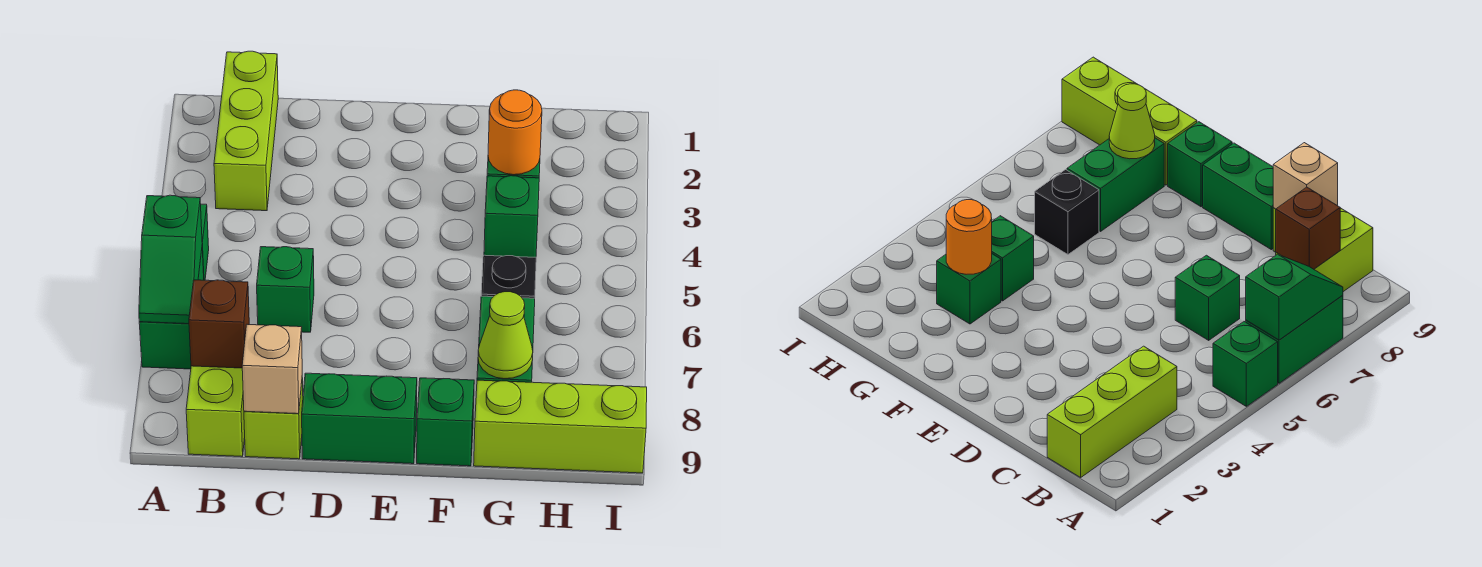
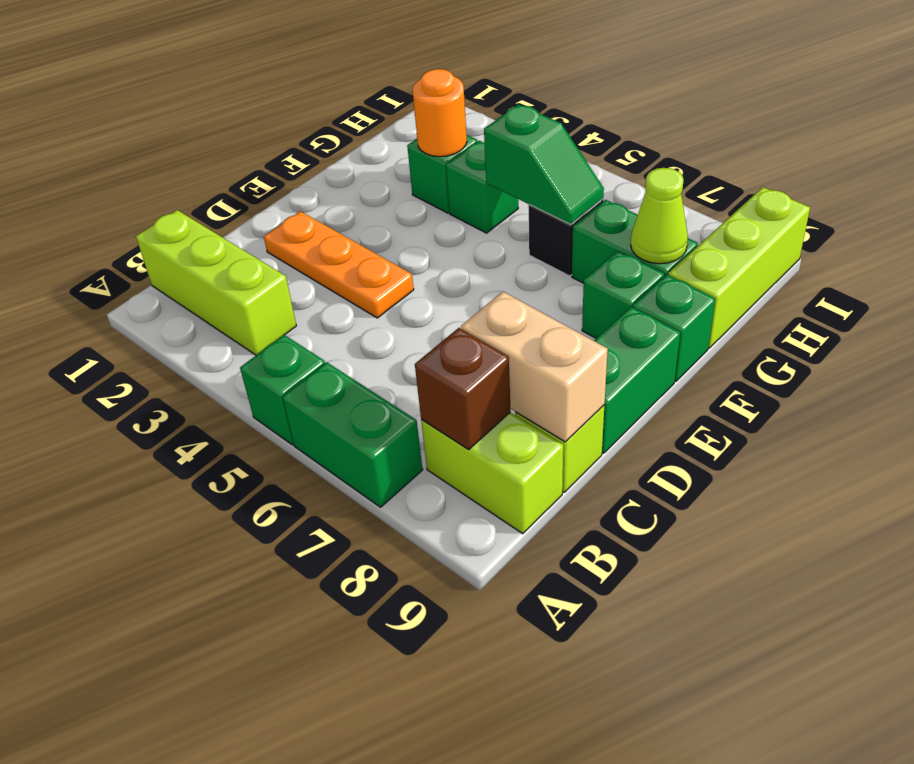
green 1x2 slope [139,195,202,324] -> green 1x2 slope moved to [484,104,604,224]
green 1x1 brick [257,247,314,332] -> green 1x1 brick moved to [582,251,664,338]
tan 1x1 brick [242,324,302,414] -> tan 1x2 brick [461,292,608,442]
none -> orange 1x3 plate [264,211,414,318]

